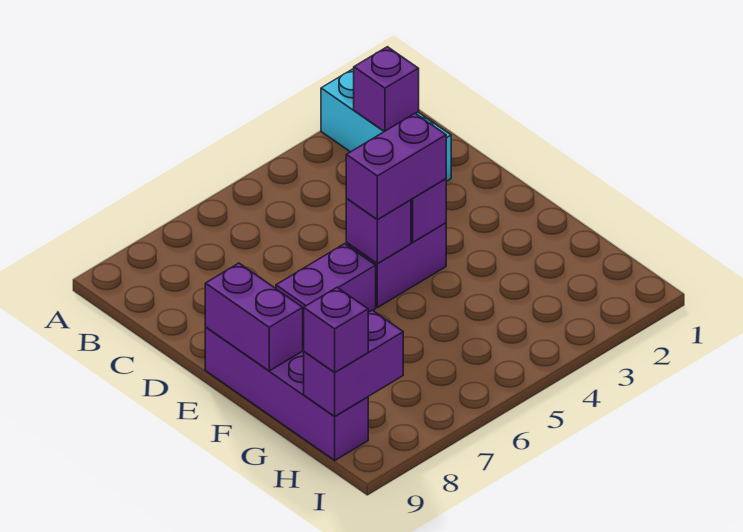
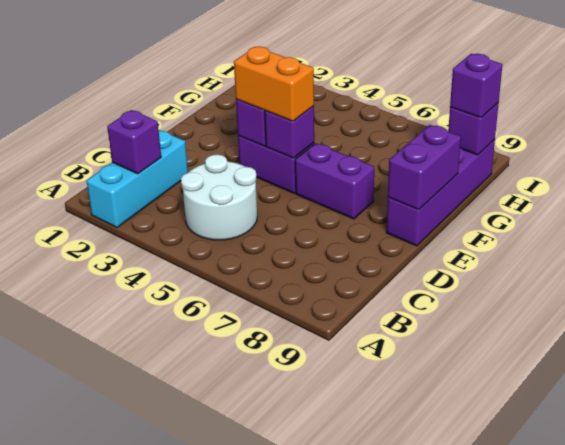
none -> white 2x2 round brick [181,154,257,240]
purple 1x2 brick [346,113,446,220] -> orange 1x2 brick [234,47,314,121]
purple 1x2 brick [304,310,403,417] -> purple 1x1 brick [448,103,499,155]

